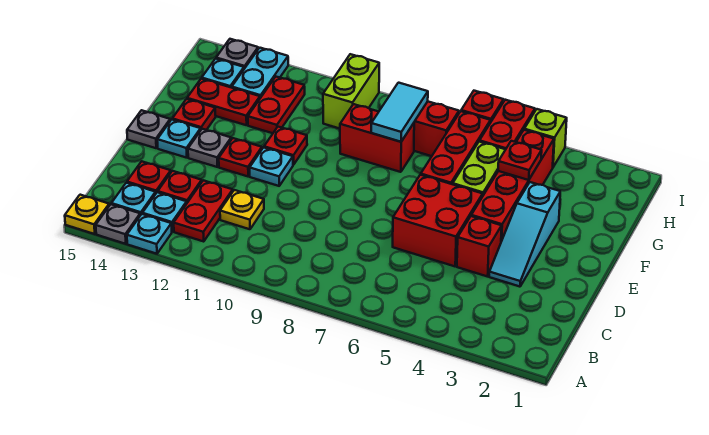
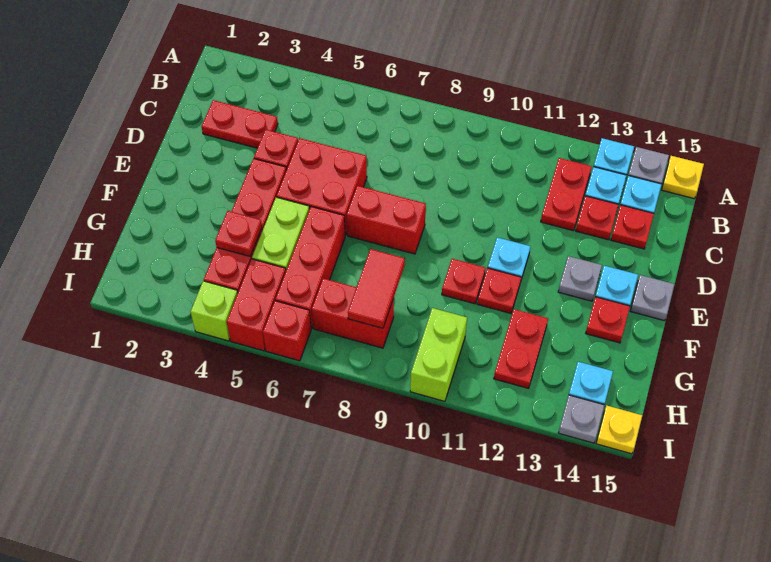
yellow 1x1 plate [220,190,264,229] -> yellow 1x1 plate moved to [596,405,642,454]
cyan 1x3 slope [489,182,560,287] -> none
red 1x1 plate [219,138,262,176] -> red 1x1 plate moved to [442,259,485,304]
red 1x2 brick [340,104,414,172] -> red 1x2 brick moved to [347,186,426,254]
cyan 1x2 tile [371,83,428,142] -> red 1x2 tile [348,249,405,328]
red 1x2 plate [187,79,260,125] -> red 1x2 plate moved to [202,100,278,148]
cyan 1x2 plate [232,48,288,98] -> none

